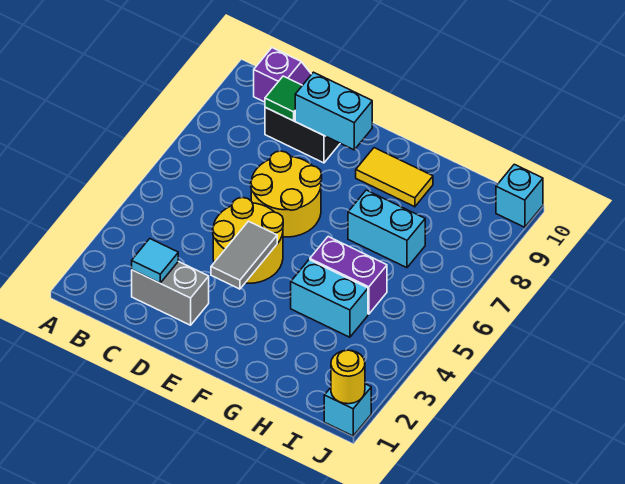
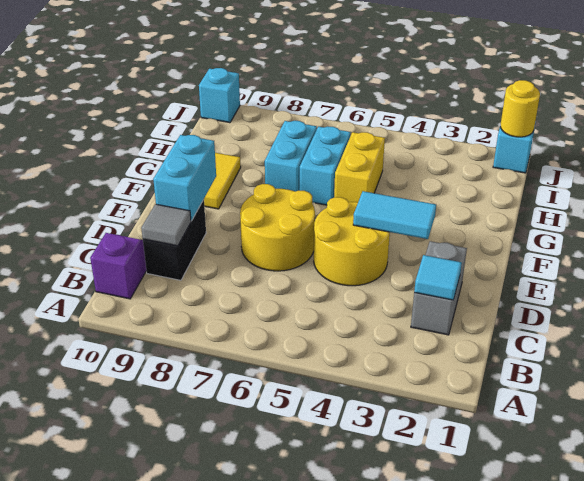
green 1x1 tile [265,76,302,121] -> grey 1x1 tile [141,204,191,246]
grey 1x2 tile [211,221,277,289] -> cyan 1x2 tile [353,191,436,239]
cyan 1x2 brick [291,260,368,337] -> cyan 1x2 brick moved to [299,127,351,205]
purple 1x2 brick [310,237,387,314] -> yellow 1x2 brick [334,132,385,202]

